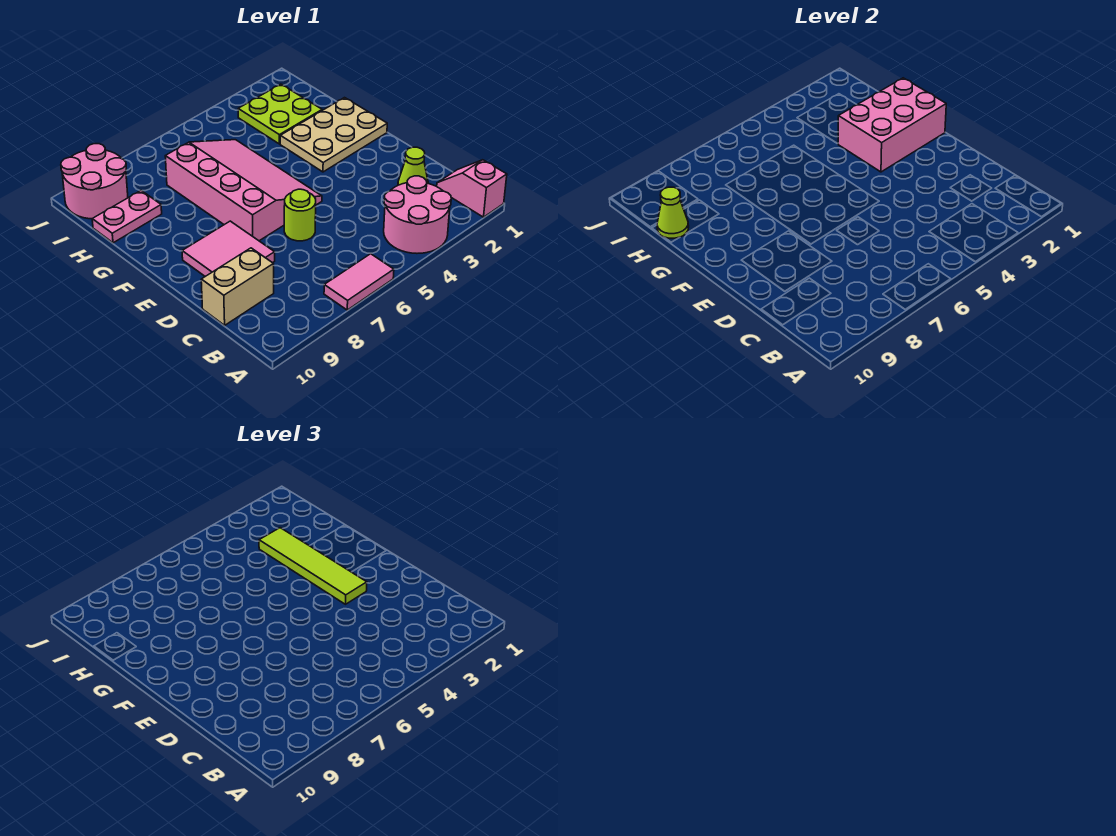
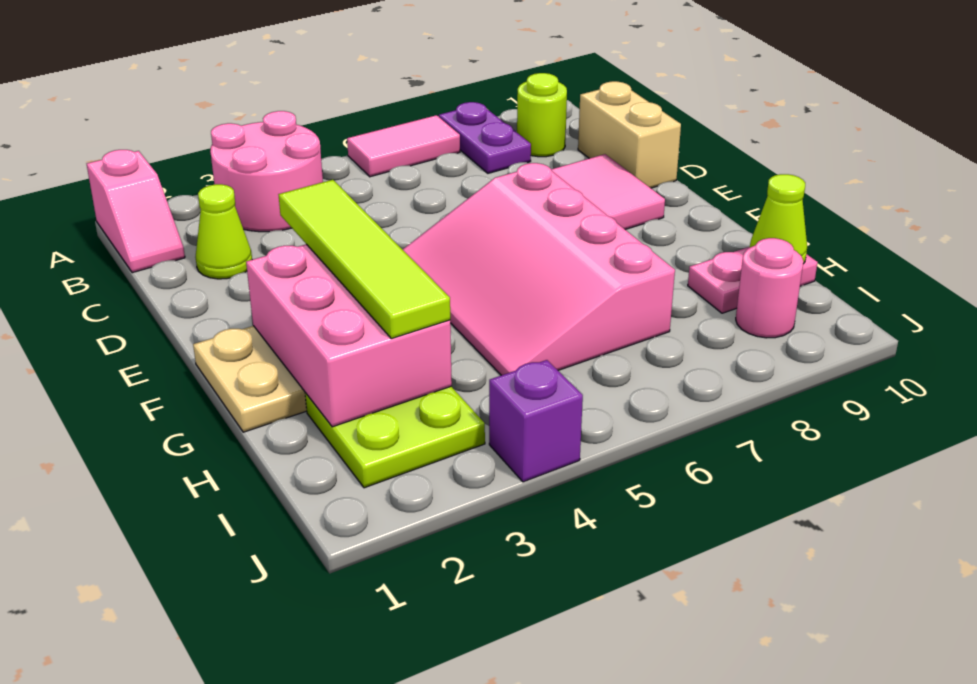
none -> purple 1x2 plate [439,102,531,173]
tan 1x2 brick [201,248,274,325] -> tan 1x2 brick turned to [578,81,681,188]
lime 1x1 round brick [284,189,316,241] -> lime 1x1 round brick moved to [517,73,567,157]
pink 2x3 brick [838,78,946,172] -> pink 2x3 brick turned to [246,244,452,427]
pink 2x2 round brick [61,144,128,219] -> pink 1x1 round brick [736,238,803,338]
none -> purple 1x1 brick [489,360,583,482]

